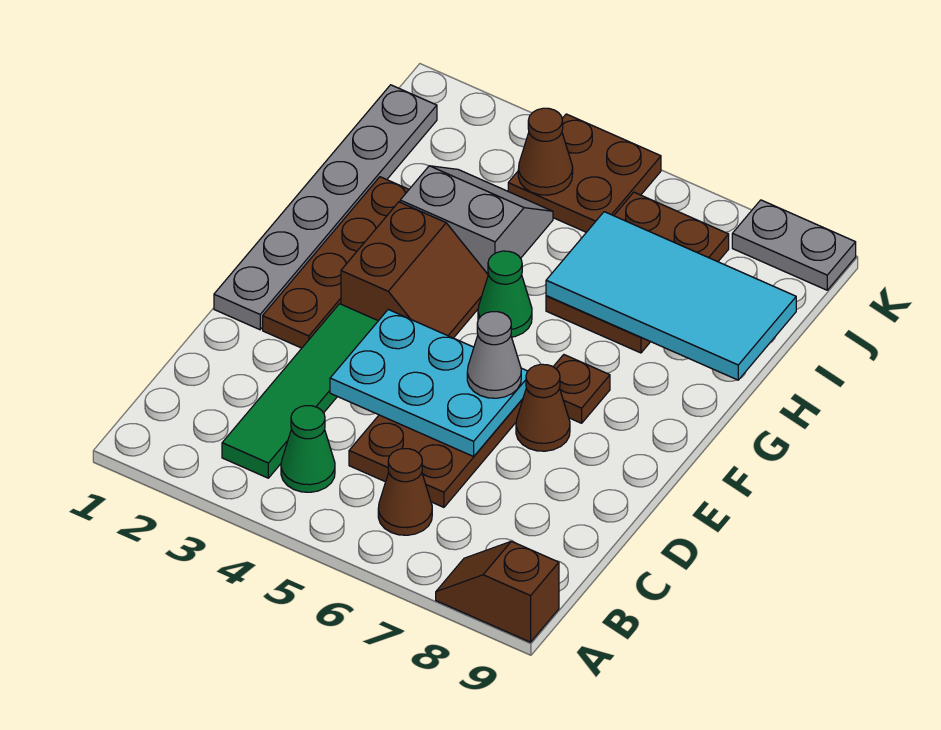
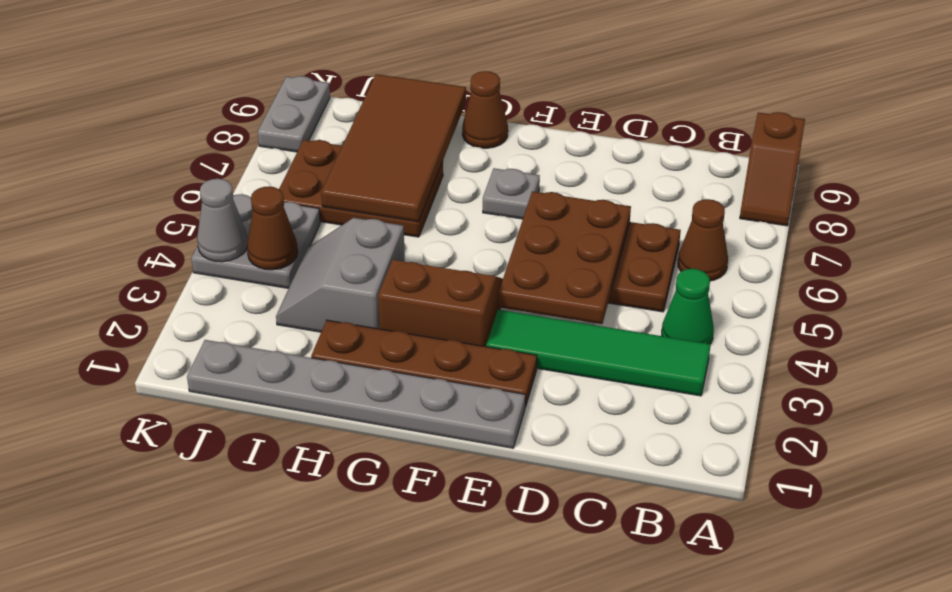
cyan 2x3 plate [330,310,528,456] -> brown 2x3 plate [498,191,631,324]
grey 1x1 cone [467,312,521,398] -> grey 1x1 cone moved to [197,179,248,262]
brown 1x1 cone [516,364,570,451] -> brown 1x1 cone moved to [462,71,508,148]
brown 1x1 plate [553,355,610,423] -> grey 1x1 plate [483,168,540,219]
green 1x1 cone [478,251,532,337] -> none
cyan 2x4 tile [546,212,796,380] -> brown 2x4 tile [321,74,466,222]
brown 2x2 plate [508,114,661,232] -> grey 2x2 plate [191,194,320,288]

